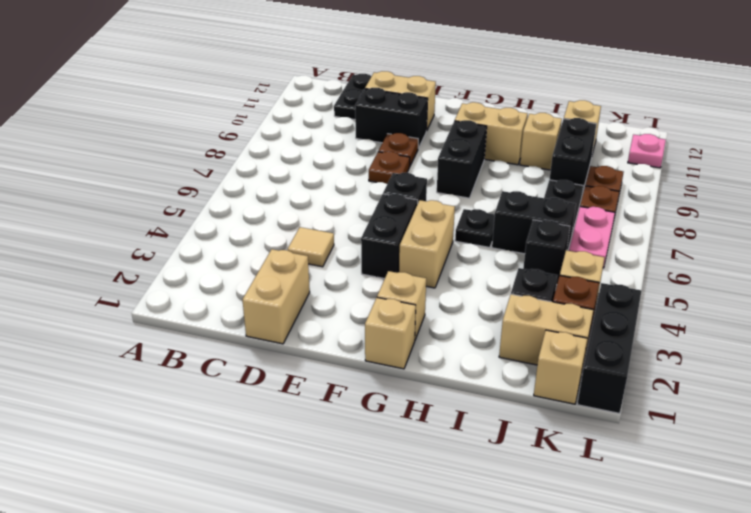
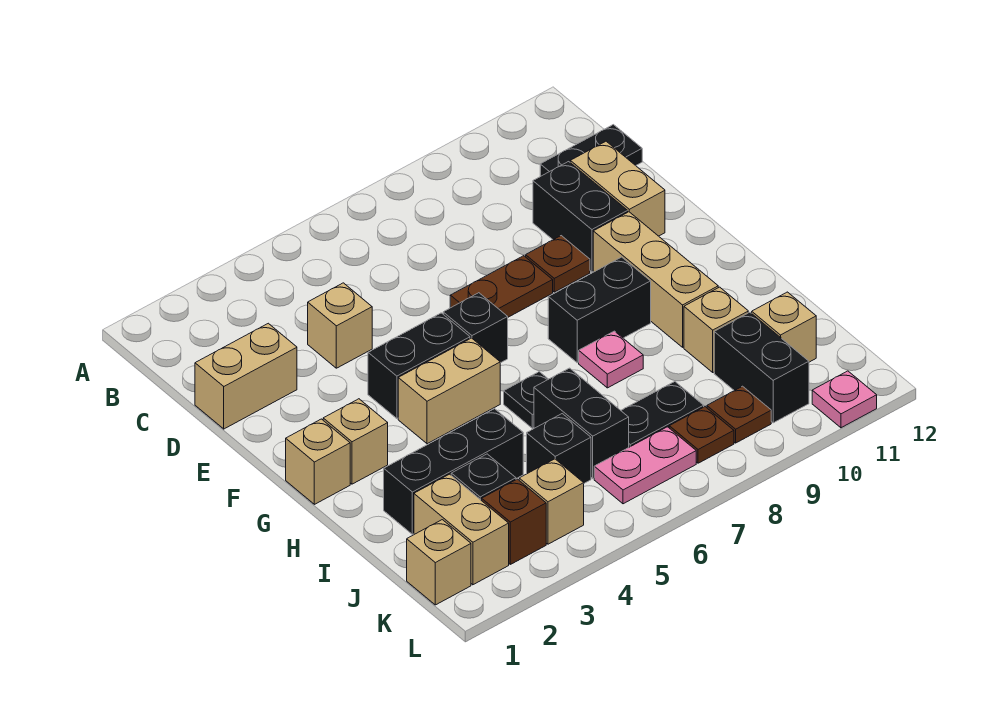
tan 1x1 tile [288,227,334,267] -> tan 1x1 brick [308,283,372,368]
brown 1x1 plate [369,151,410,184] -> brown 1x2 plate [450,256,553,317]
tan 1x2 brick [455,102,527,165] -> tan 1x3 brick [593,212,718,347]
none -> pink 1x1 plate [579,331,643,388]
black 1x2 brick [550,118,596,193] -> black 1x2 brick turned to [714,312,809,423]
black 1x3 brick [577,283,642,414] -> black 1x3 brick moved to [384,409,523,534]

